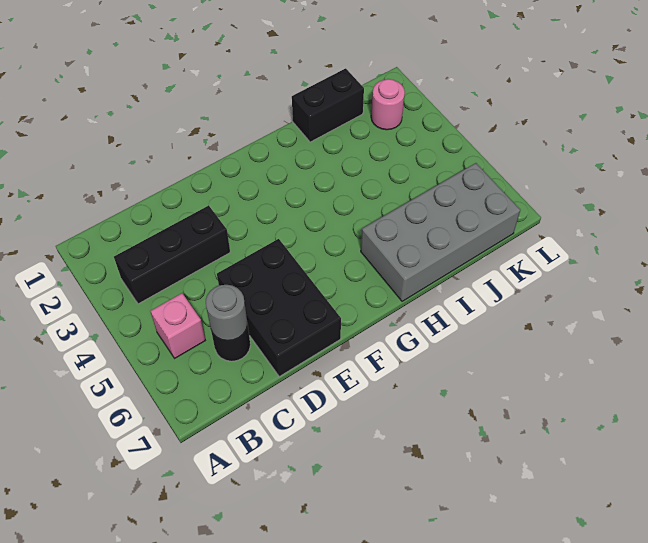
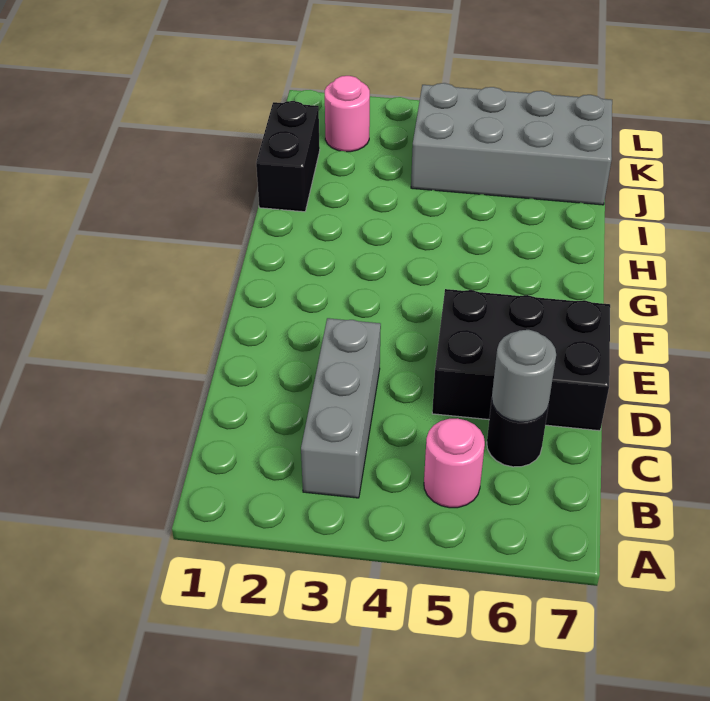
black 1x3 brick [114,206,230,304] -> grey 1x3 brick [301,318,381,498]
pink 1x1 brick [151,293,205,358] -> pink 1x1 round brick [424,418,485,508]
grey 2x4 brick [361,163,520,301] -> grey 2x4 brick turned to [411,83,612,205]

